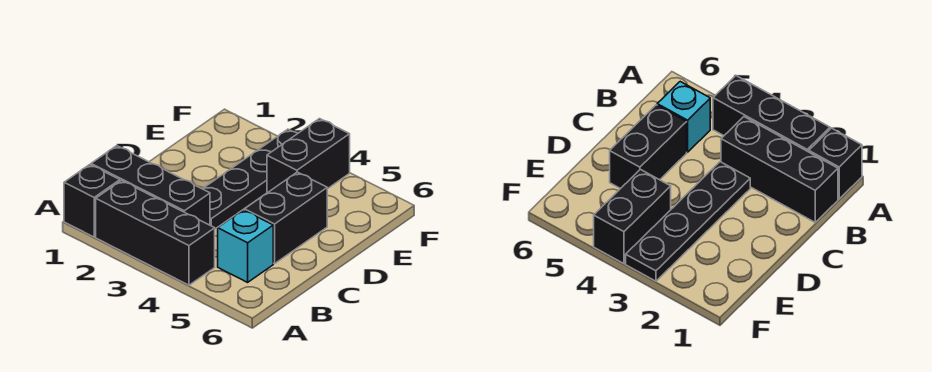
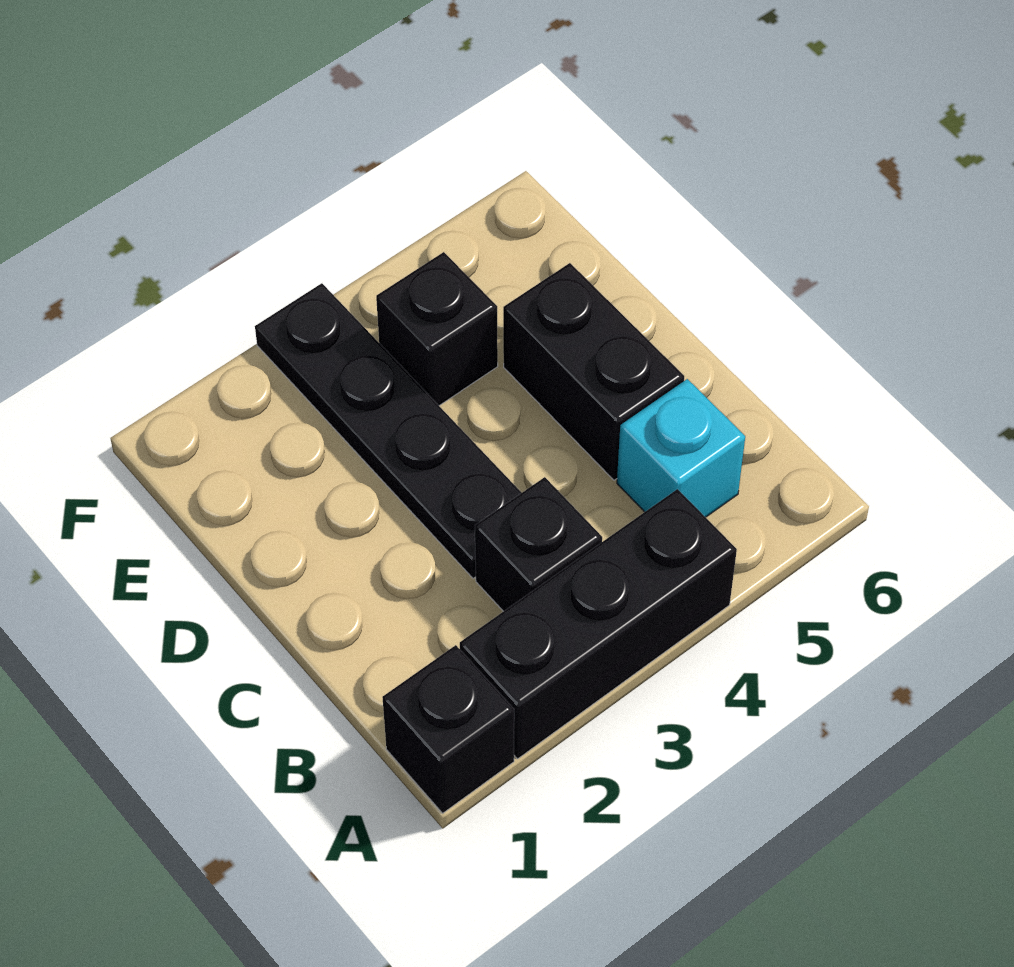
black 1x3 brick [91,146,210,225] -> black 1x1 brick [475,477,602,611]
black 1x2 brick [267,119,350,193] -> black 1x1 brick [376,252,498,406]

